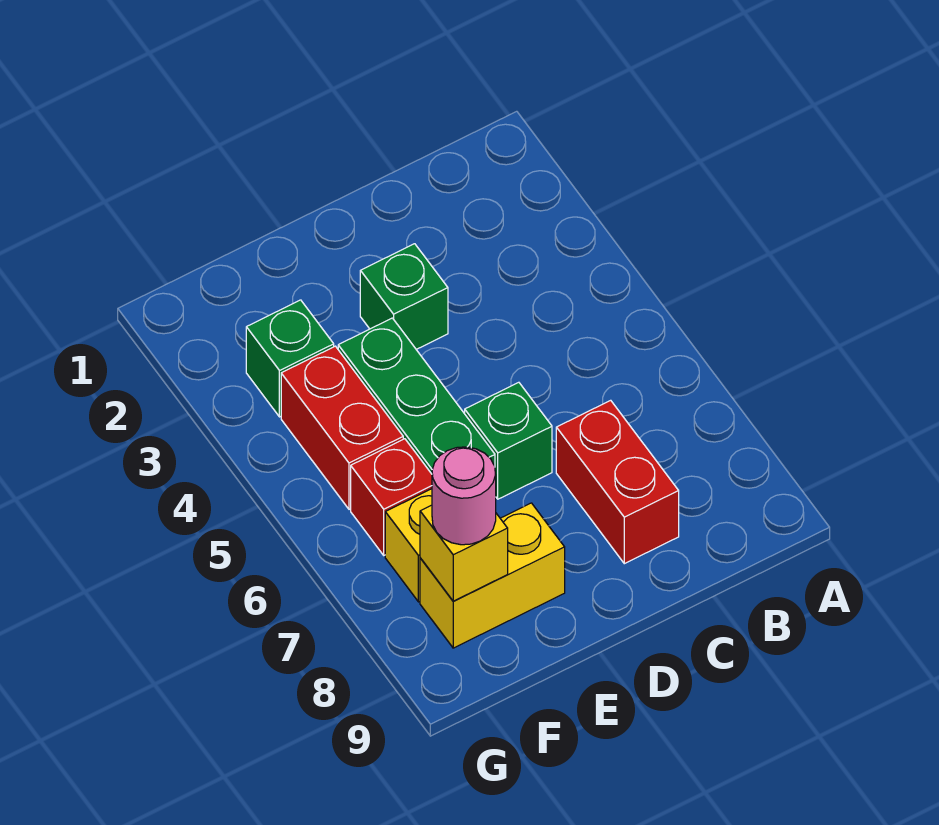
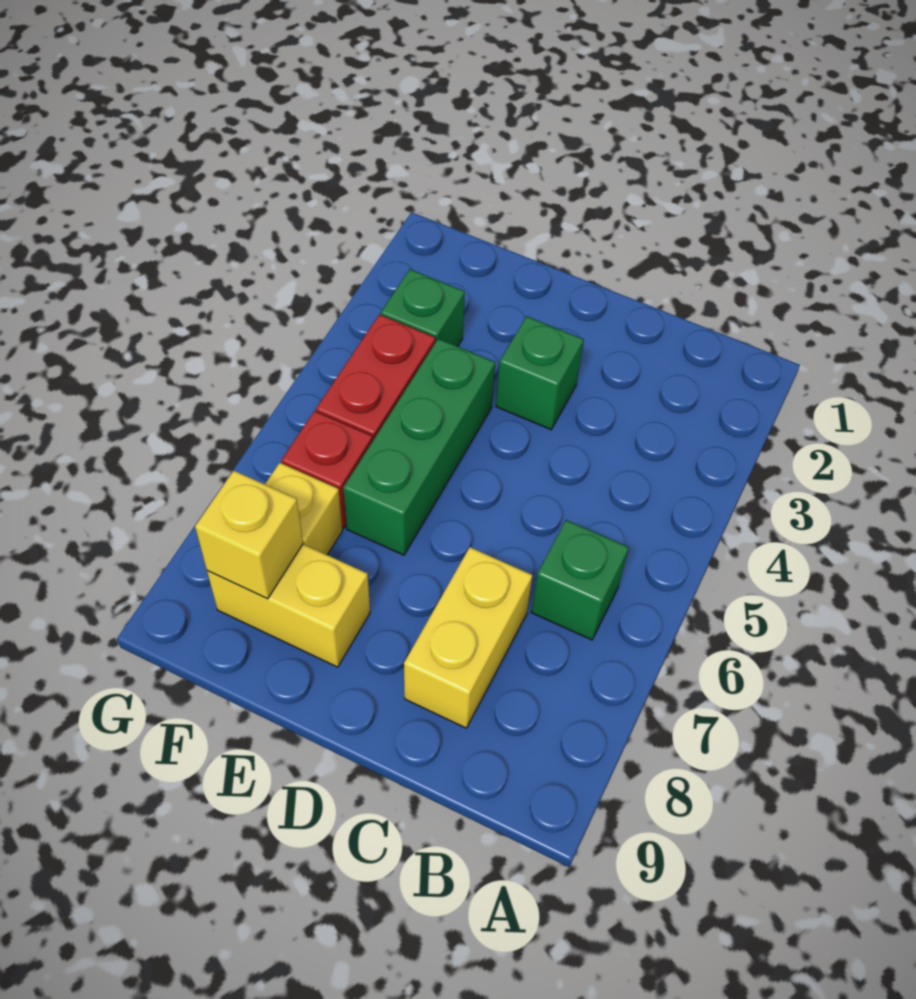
red 1x2 brick [556,400,679,564] -> yellow 1x2 brick [404,547,532,728]
green 1x1 brick [465,382,552,499] -> green 1x1 brick moved to [531,520,629,640]
pink 1x1 round brick [432,447,496,545] -> none

